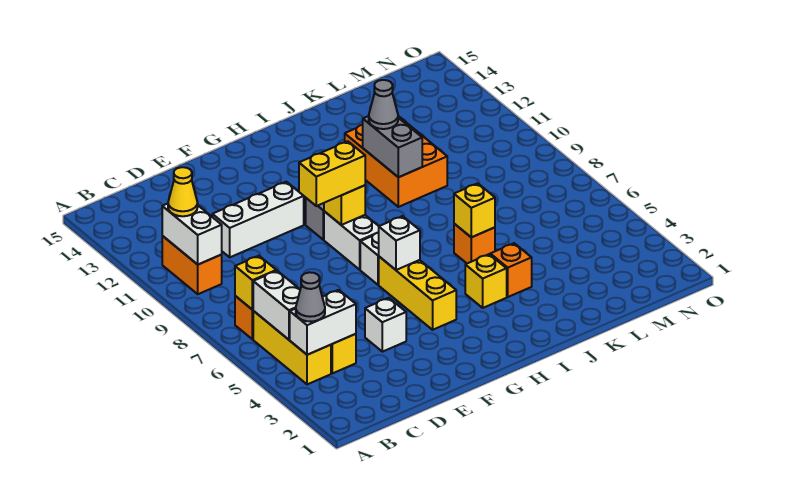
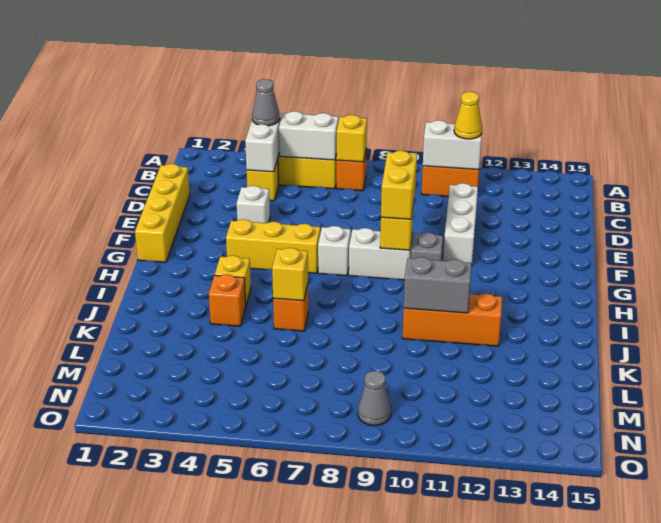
none -> yellow 1x4 brick [135,164,190,262]
white 1x1 brick [378,216,420,270] -> none
orange 2x3 brick [345,116,447,207] -> orange 1x3 brick [402,294,502,346]
grey 1x1 cone [369,80,398,129] -> grey 1x1 cone moved to [358,371,391,425]

